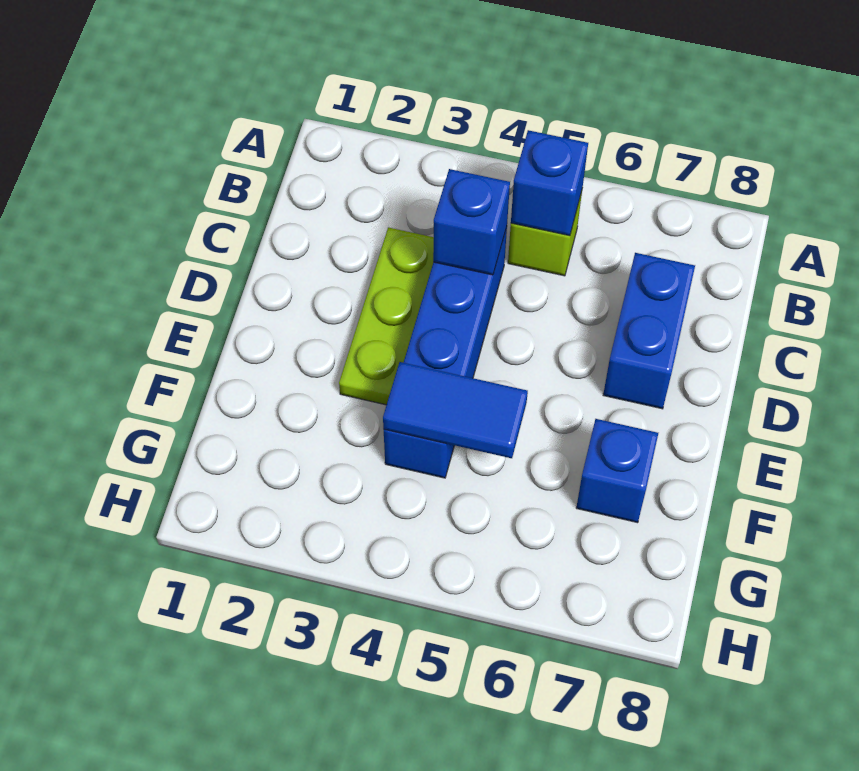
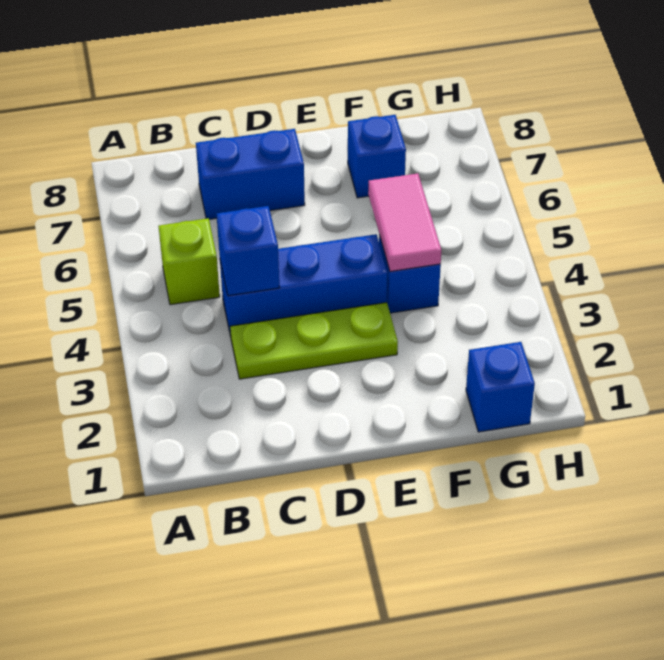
blue 1x1 brick [511,130,588,236] -> blue 1x1 brick moved to [466,342,535,432]
blue 1x2 tile [383,362,528,458] -> pink 1x2 tile [368,173,441,271]

